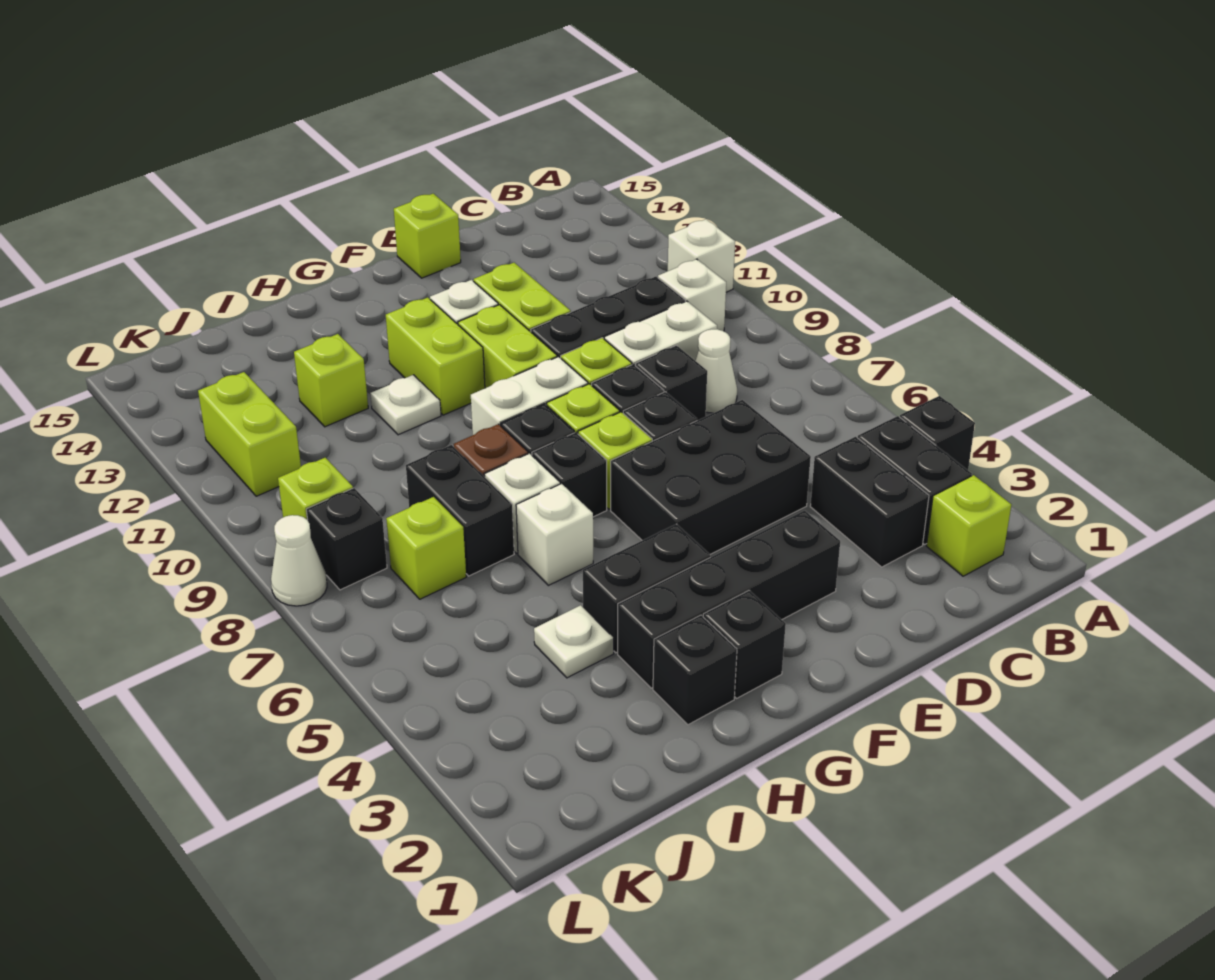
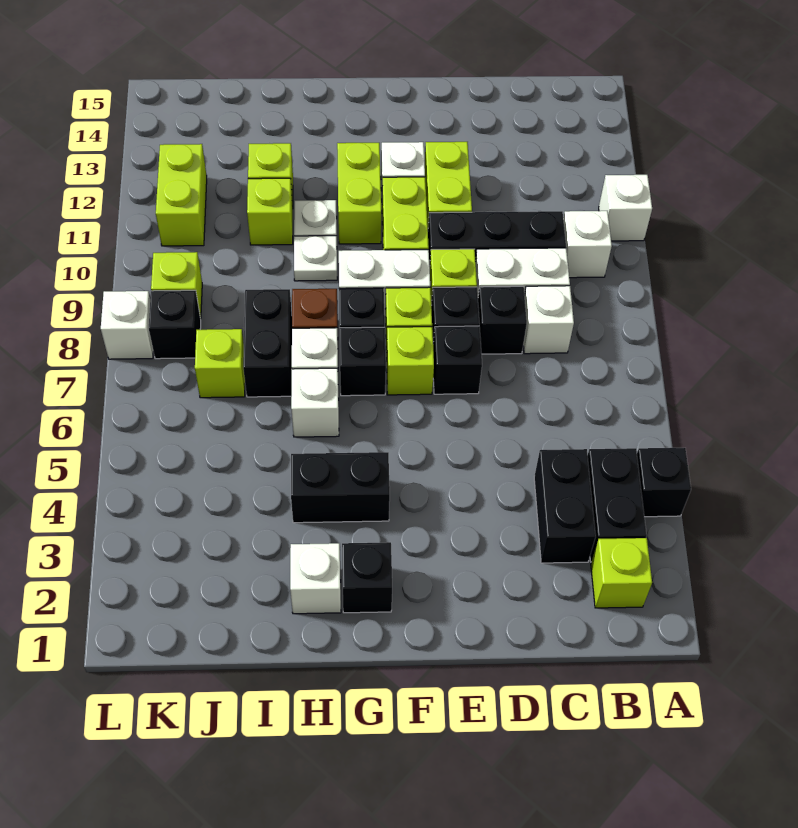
white 1x1 cone [696,329,737,413] -> white 1x1 brick [523,286,574,354]
black 2x3 brick [611,400,811,554] -> none
black 1x4 brick [618,511,840,688] -> none
lime 1x1 brick [394,194,461,278] -> lime 1x1 brick moved to [247,178,293,245]
black 1x1 brick [653,615,737,725] -> white 1x1 brick [290,543,341,614]
white 1x1 plate [534,605,614,678] -> white 1x1 plate moved to [294,236,337,281]
white 1x1 cone [271,515,327,606] -> white 1x1 brick [101,291,153,359]

